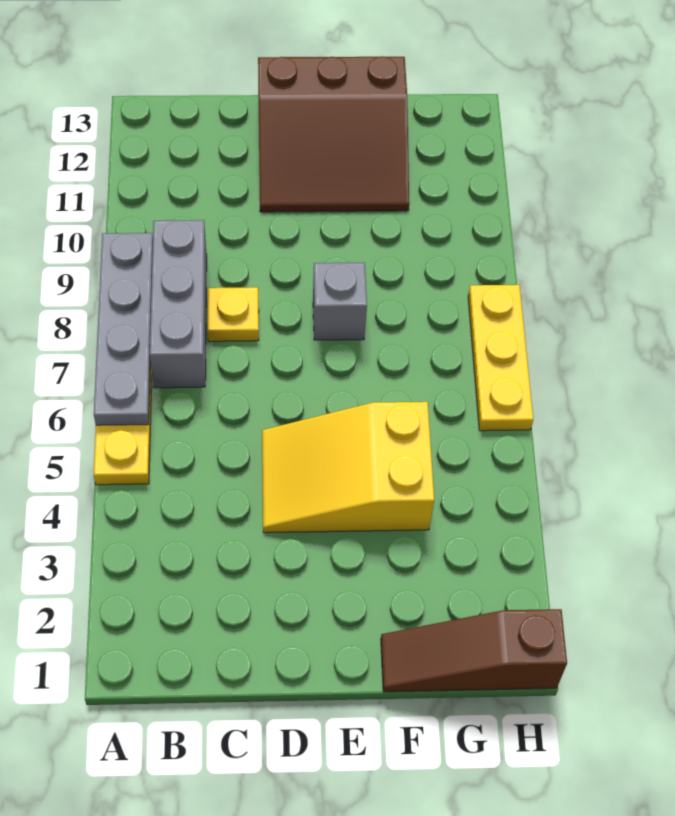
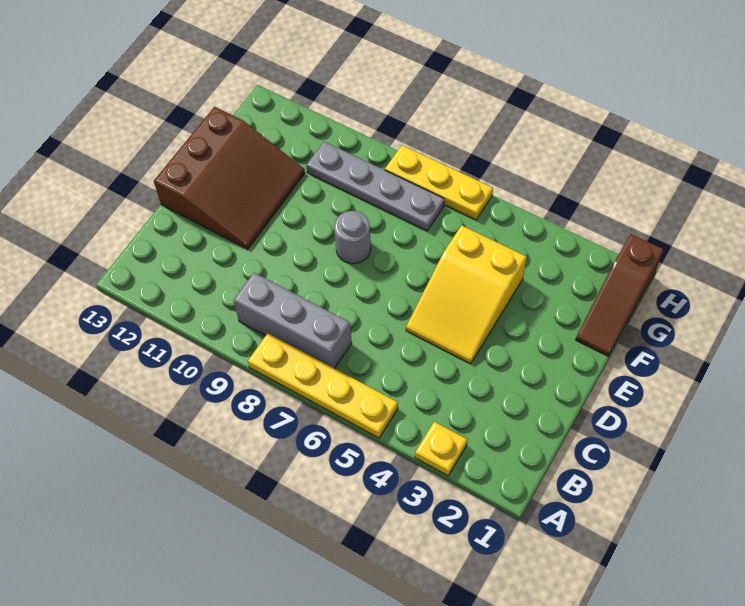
grey 1x4 plate [94,233,153,425] -> grey 1x4 plate moved to [306,142,444,231]
yellow 1x1 plate [208,287,259,341] -> yellow 1x1 plate moved to [415,422,467,476]
grey 1x1 brick [313,263,367,340] -> grey 1x1 round brick [334,211,371,264]

